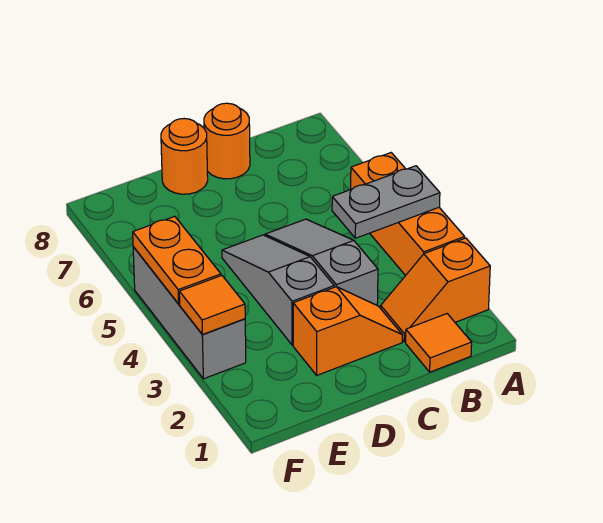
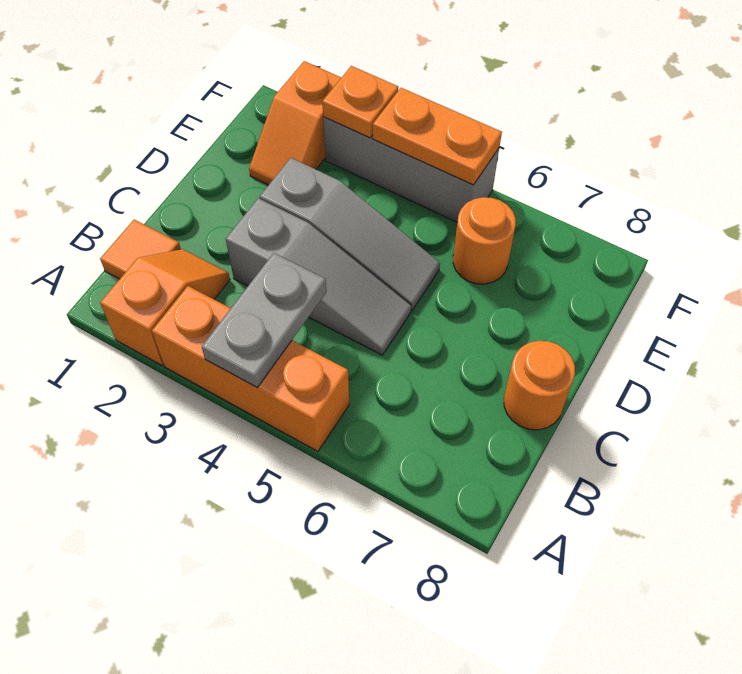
orange 1x2 slope [293,287,402,375] -> orange 1x2 slope moved to [249,61,342,185]
orange 1x1 round brick [161,119,208,194] -> orange 1x1 round brick moved to [453,197,516,284]
orange 1x1 tile [179,276,245,334] -> orange 1x1 plate [322,66,398,138]

